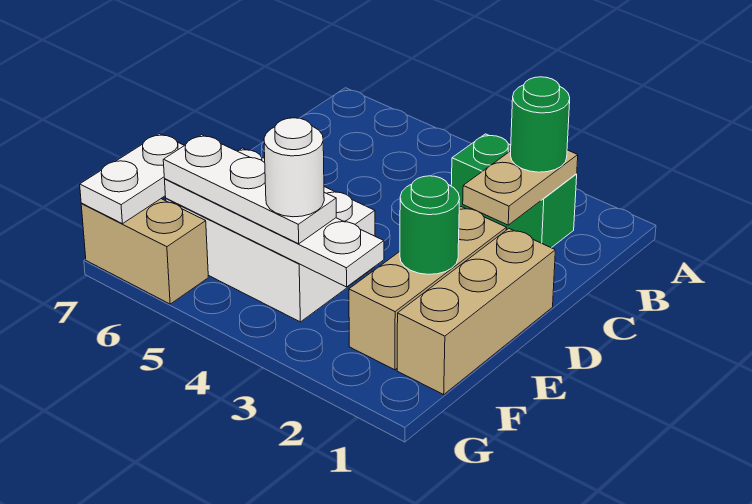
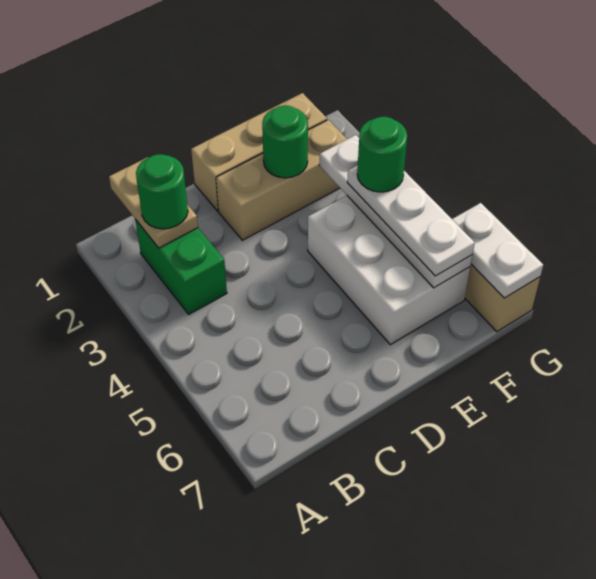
tan 1x2 plate [463,150,578,225] -> tan 1x2 plate turned to [109,157,198,248]
white 1x1 round brick [264,118,324,217] -> green 1x1 round brick [357,117,407,192]
white 1x2 plate [80,134,184,224] -> white 1x2 plate turned to [452,203,543,298]

